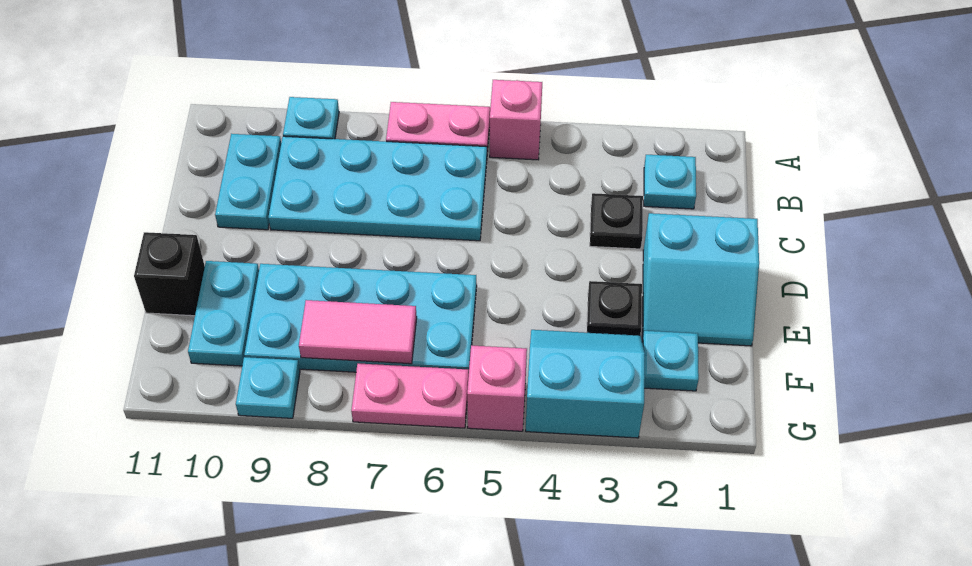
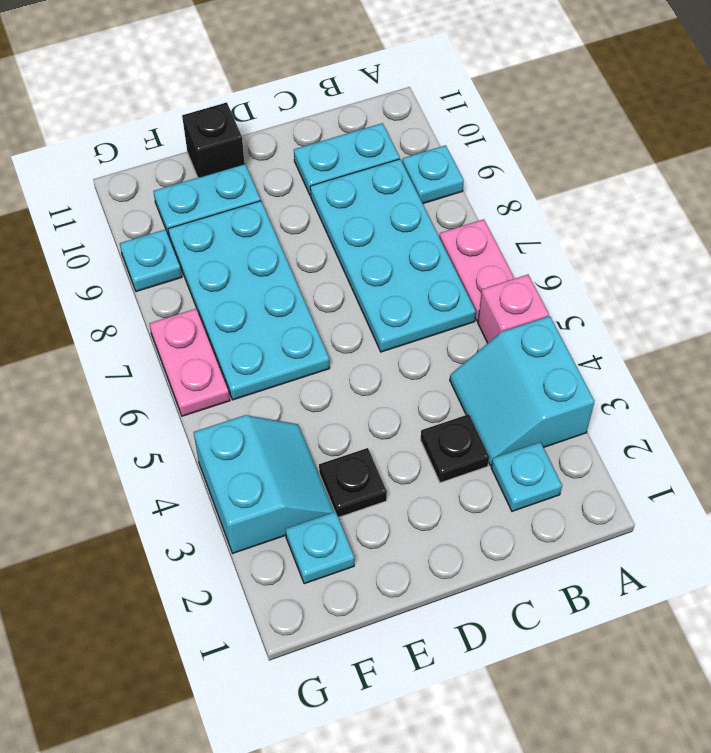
cyan 2x2 slope [642,213,759,346] -> cyan 2x2 slope moved to [450,316,595,466]
pink 1x2 tile [299,300,417,364] -> none
pink 1x1 brick [467,345,527,431] -> none

